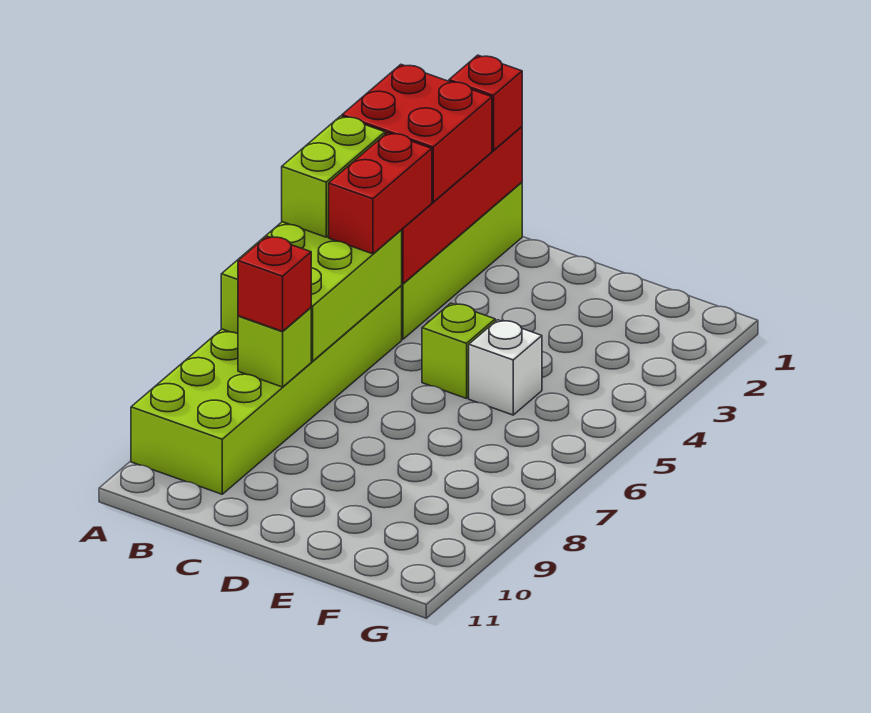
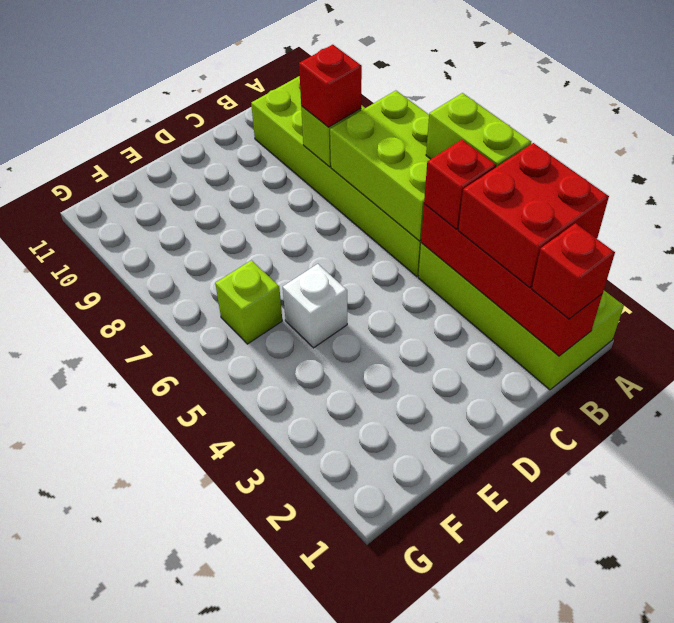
red 1x2 brick [329,133,432,254] -> red 1x1 brick [424,140,496,229]
lime 1x1 brick [422,303,495,398] -> lime 1x1 brick moved to [215,260,282,344]

